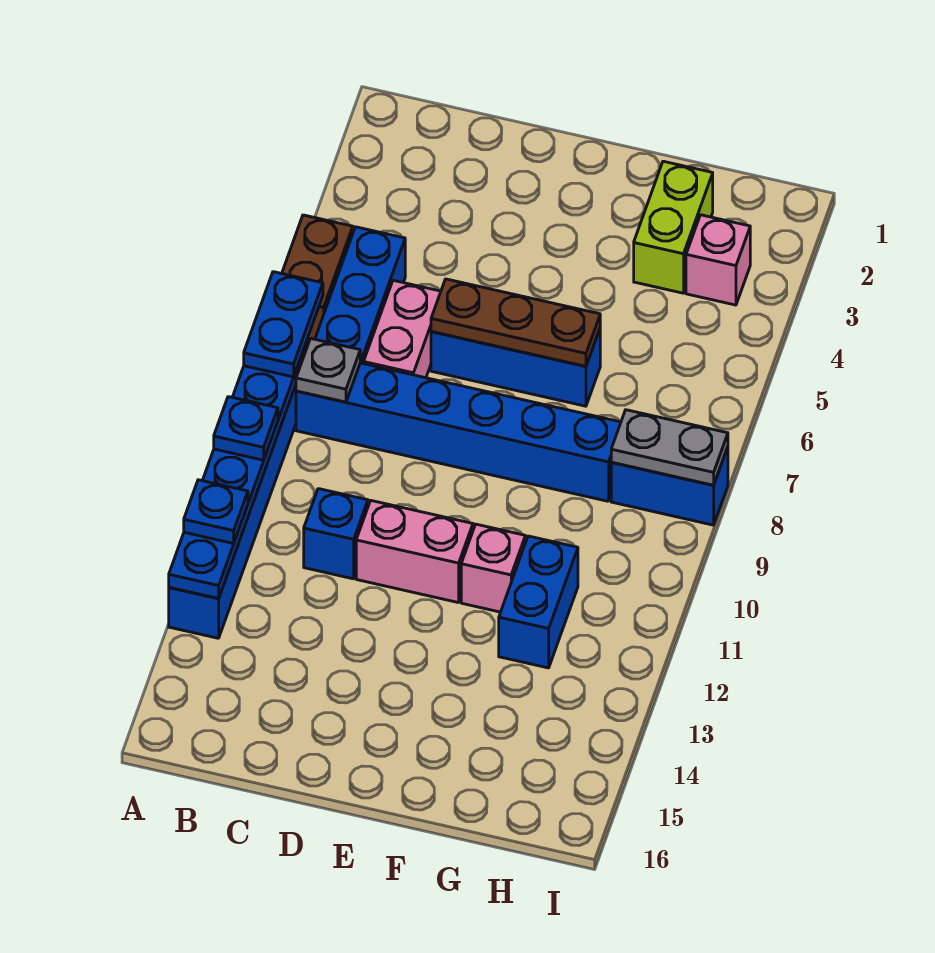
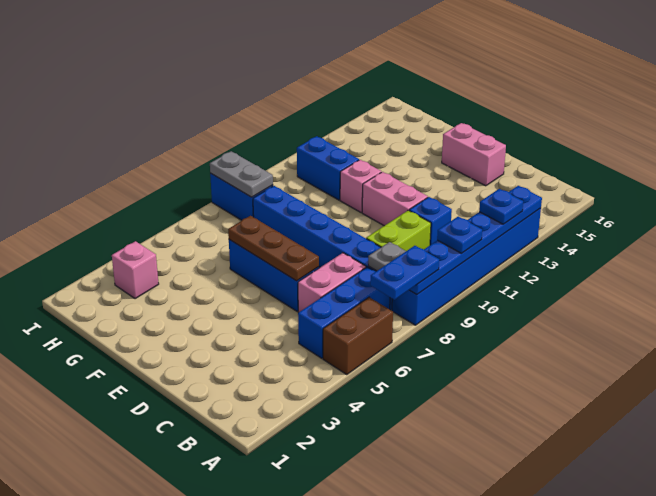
none -> pink 1x2 brick [442,123,506,186]
lime 1x2 brick [634,161,713,293] -> lime 1x2 brick moved to [366,210,431,251]
blue 1x2 brick [499,536,578,668] -> blue 1x2 brick turned to [297,136,359,200]

